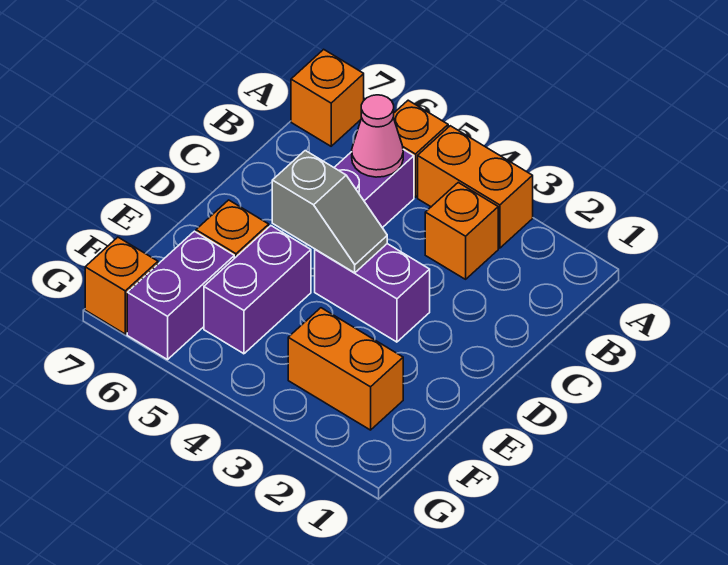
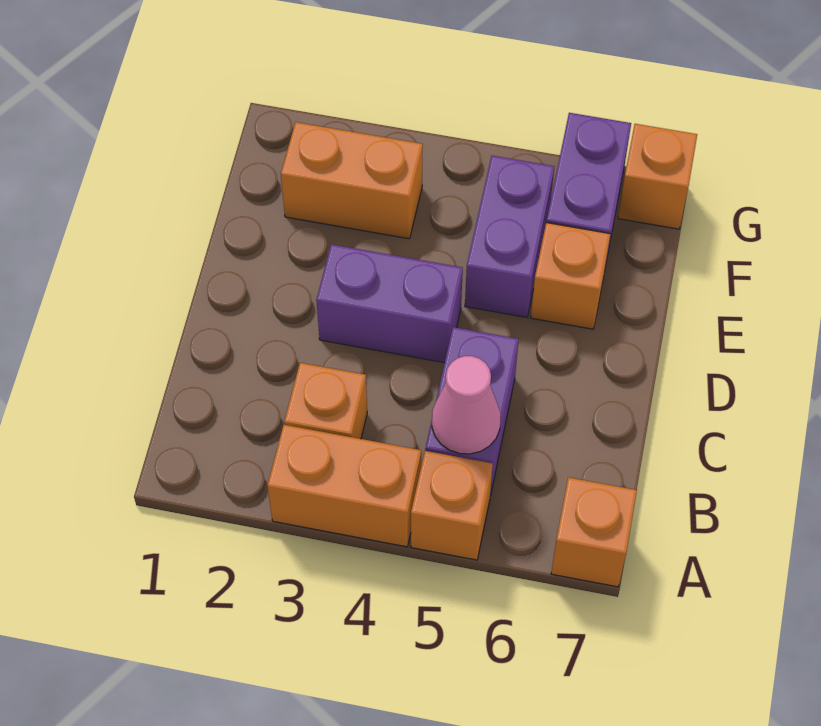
grey 1x2 slope [272,151,387,273] -> none

